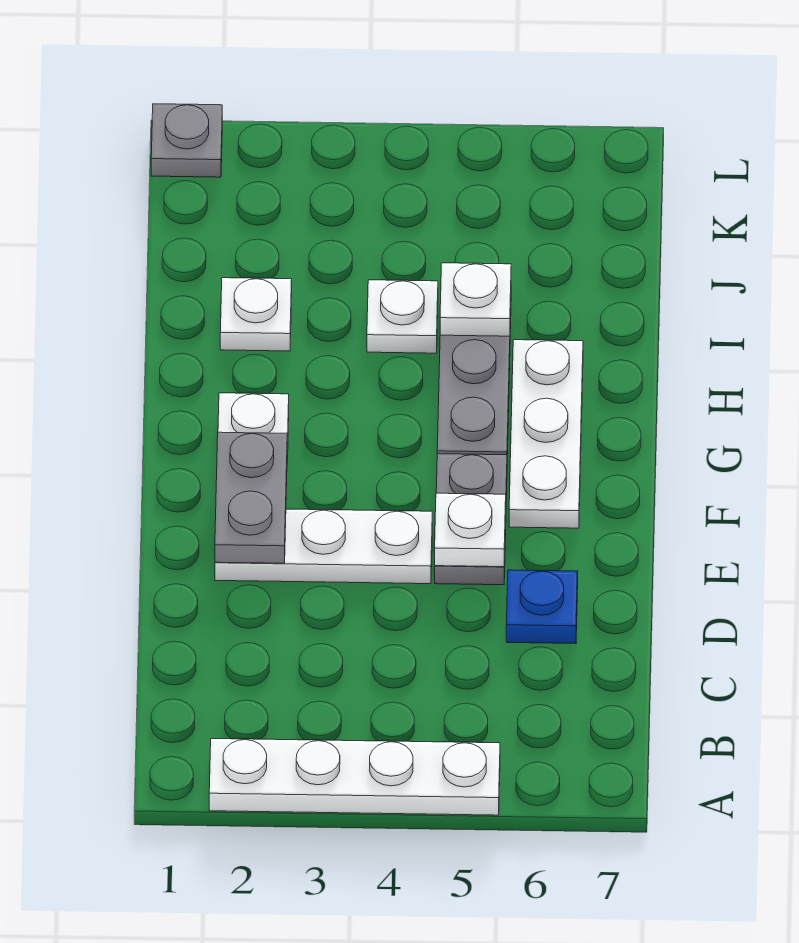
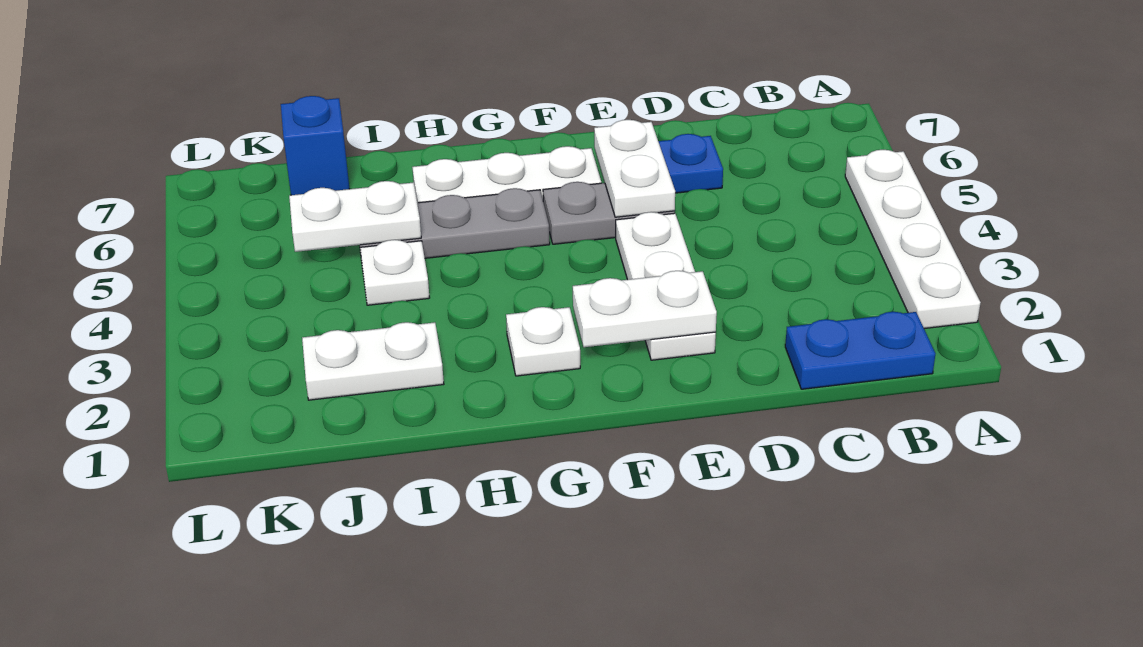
none -> blue 1x2 plate [785,312,935,389]
grey 1x2 plate [215,432,287,563] -> white 1x2 plate [573,271,717,347]
white 1x1 plate [435,493,506,567] -> white 1x2 plate [594,120,675,217]
white 1x1 plate [220,278,292,351] -> white 1x2 plate [302,322,444,400]
white 1x1 plate [440,263,511,336] -> white 1x2 plate [289,181,421,252]
none -> blue 1x1 brick [281,96,349,195]
grey 1x1 plate [151,104,222,177] -> none

